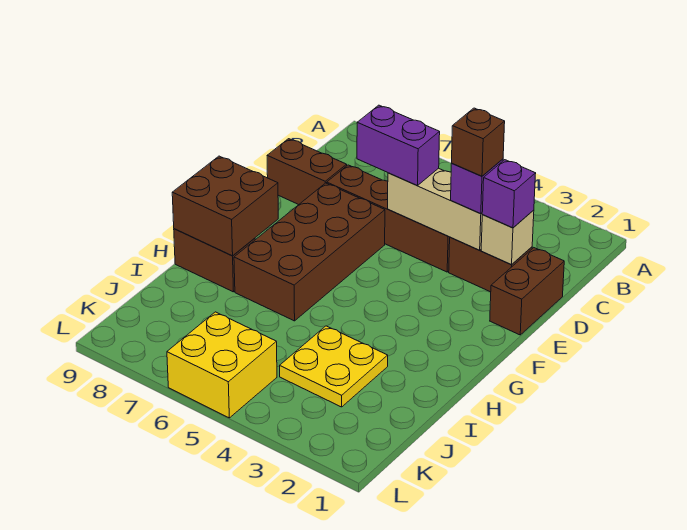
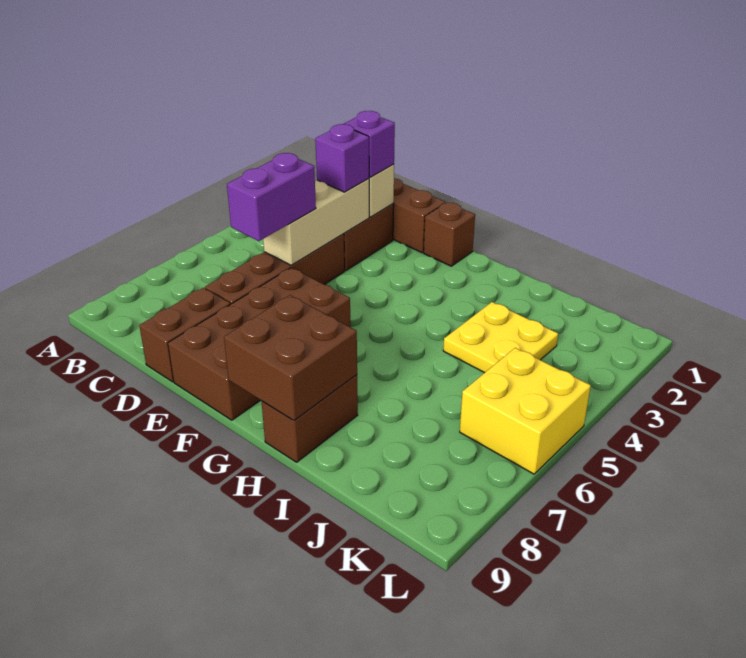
brown 1x1 brick [452,108,505,176] -> brown 1x1 brick moved to [424,203,475,266]
brown 2x4 brick [234,183,385,321] -> brown 2x4 brick turned to [168,268,351,420]

